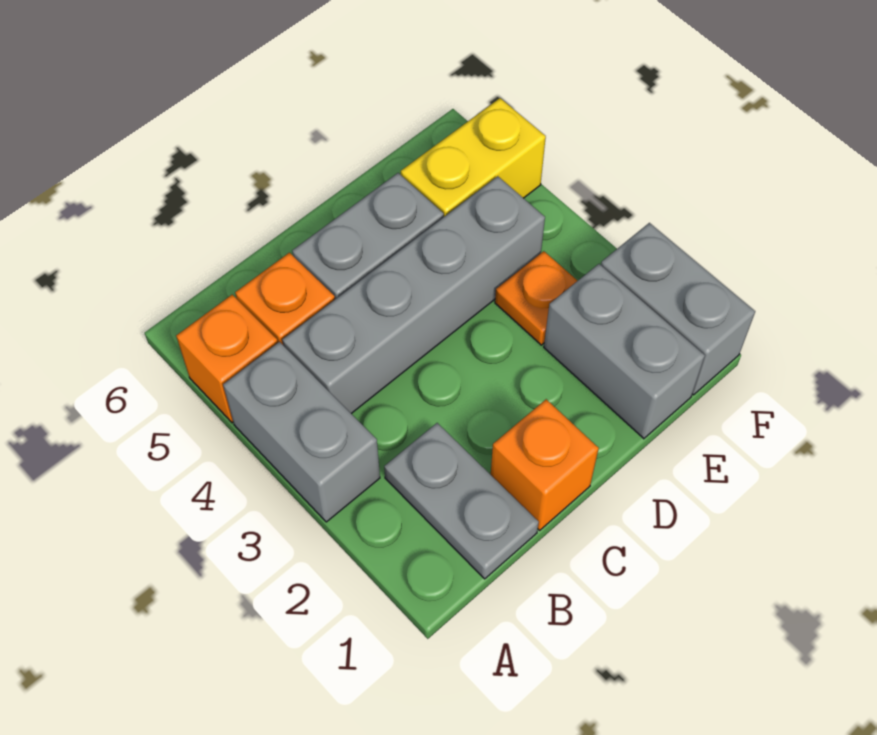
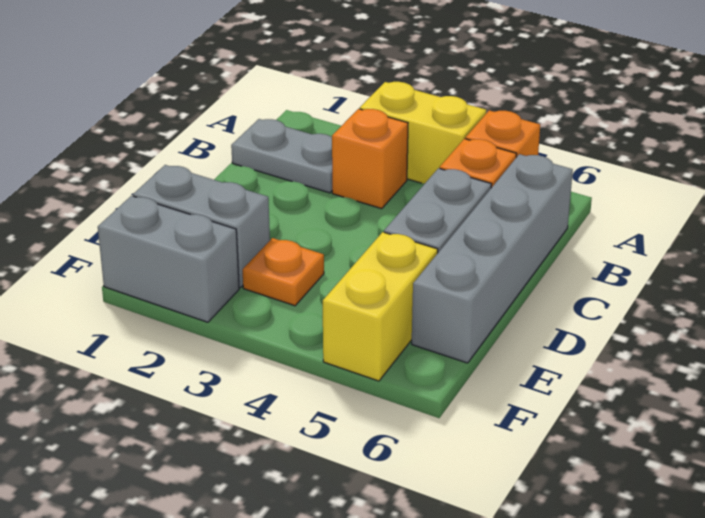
grey 1x2 brick [223,342,380,522] -> yellow 1x2 brick [360,82,486,183]
grey 1x4 brick [282,176,545,414] -> grey 1x4 brick moved to [412,154,573,363]
orange 1x1 brick [491,399,599,530] -> orange 1x1 brick moved to [332,109,408,209]

